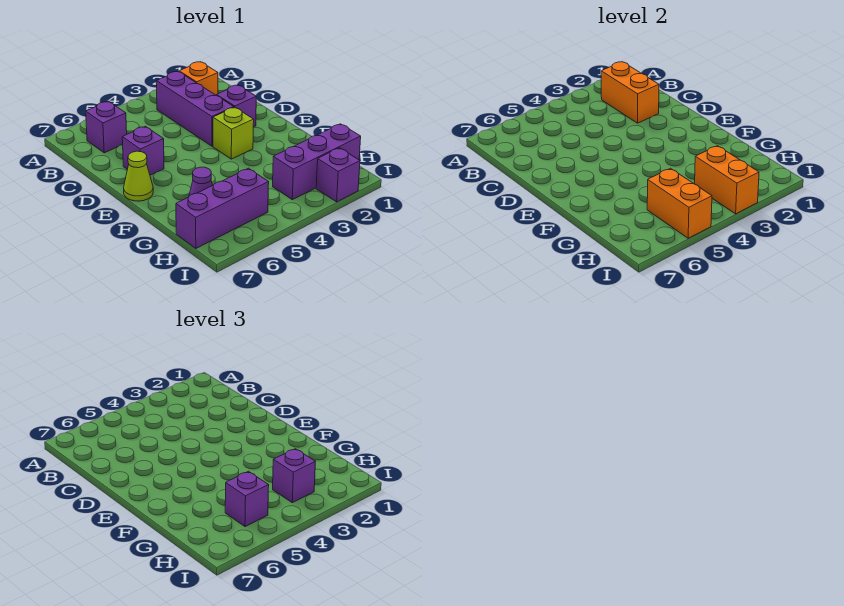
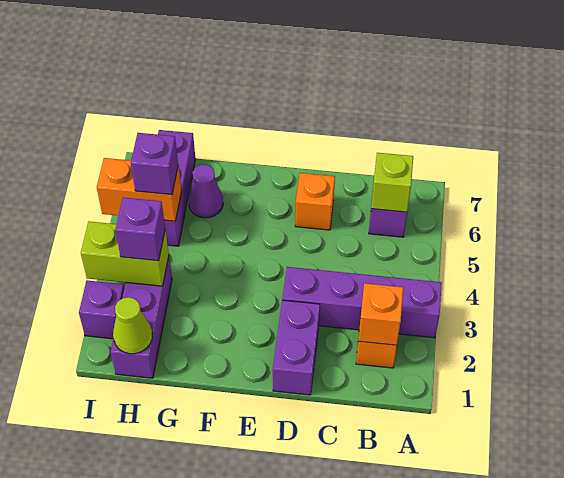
orange 1x2 brick [601,62,659,123] -> orange 1x1 brick [358,283,403,345]
purple 1x3 brick [156,72,234,146] -> purple 1x4 brick [282,267,442,338]
purple 1x1 brick [217,85,256,127] -> purple 1x2 brick [273,300,320,395]
purple 1x1 brick [122,126,164,175] -> orange 1x1 brick [295,173,335,230]
lime 1x1 brick [213,107,254,159] -> lime 1x1 brick moved to [371,153,413,212]
lime 1x1 cone [124,151,153,201] -> lime 1x1 cone moved to [113,297,152,354]
orange 1x2 brick [695,146,759,214] -> lime 1x2 brick [81,221,169,286]

